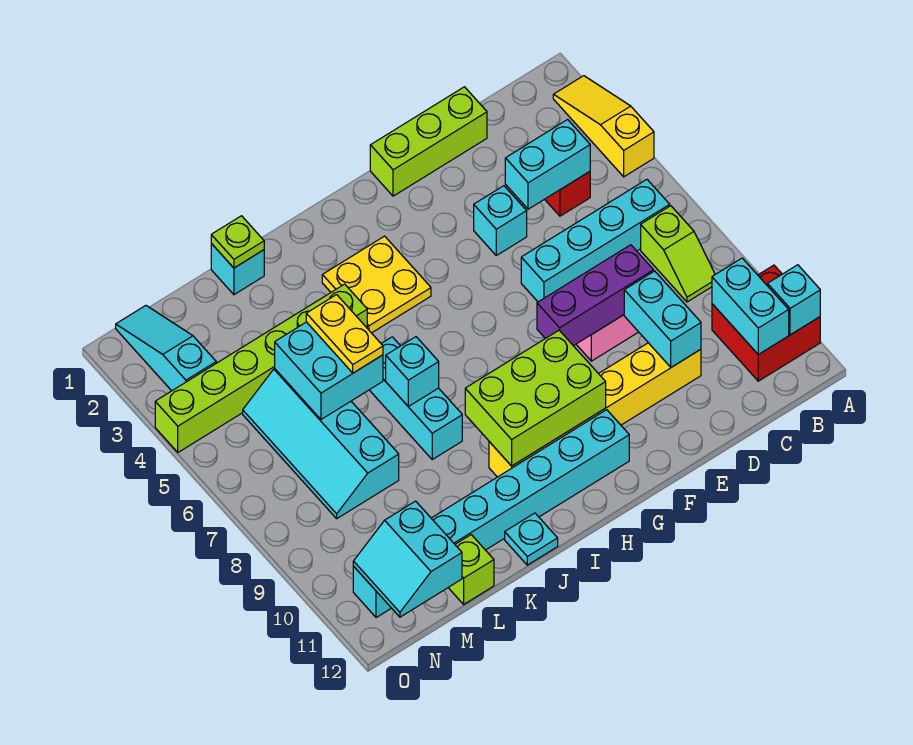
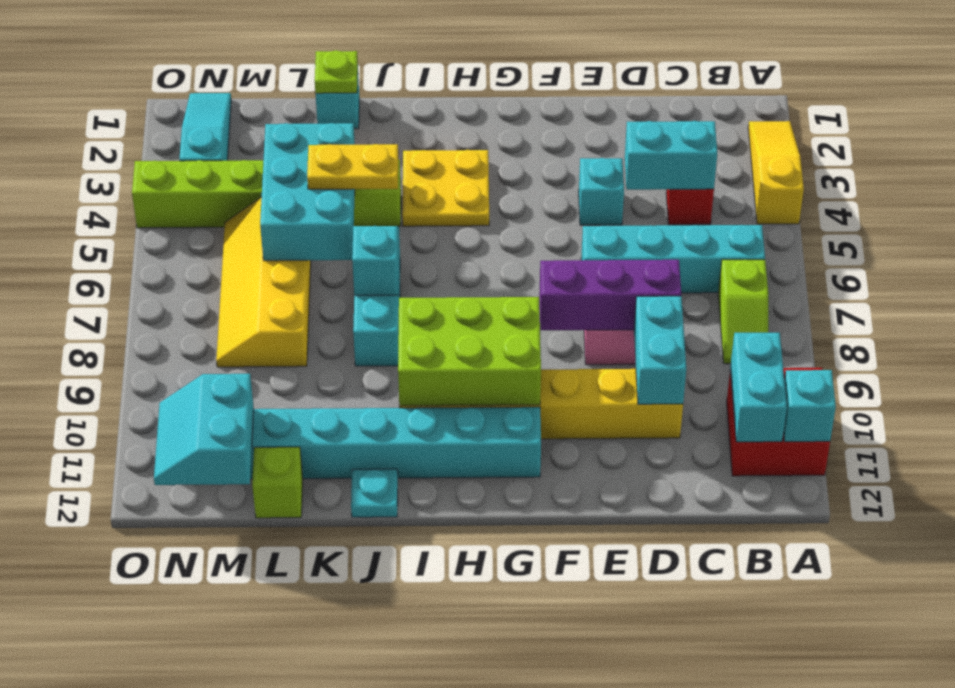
lime 1x3 brick [370,87,487,196] -> none
cyan 2x2 brick [275,322,383,419] -> cyan 2x3 brick [260,123,355,261]
yellow 1x2 plate [306,295,383,373] -> yellow 1x2 plate turned to [307,144,398,189]
cyan 2x4 slope [243,369,399,518] -> yellow 2x4 slope [216,197,311,367]

